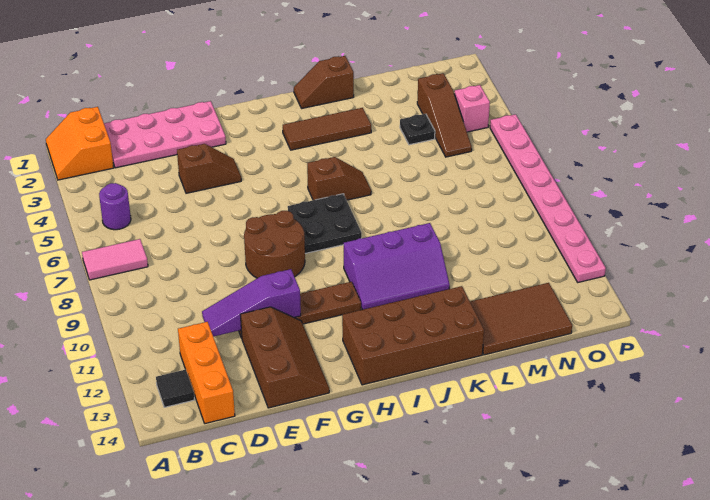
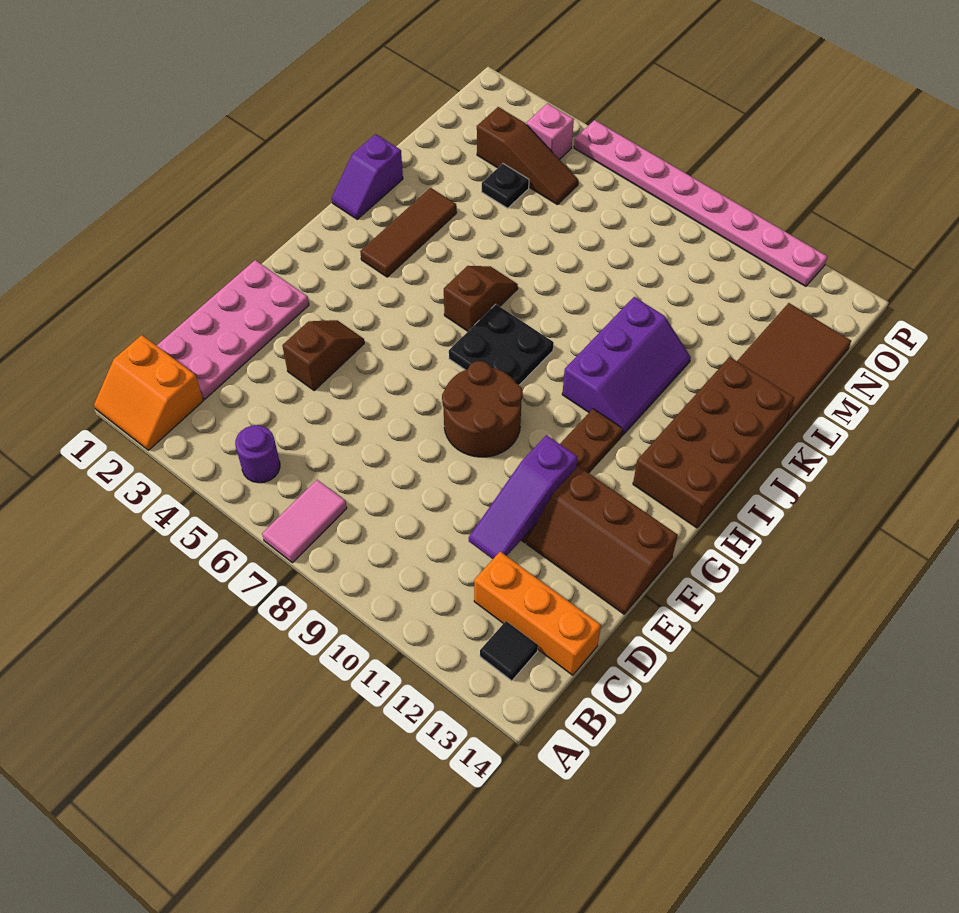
brown 2x3 slope [240,307,329,408] -> brown 2x3 slope turned to [527,466,678,614]
brown 1x2 slope [294,56,354,108] -> purple 1x2 slope [332,134,403,219]

